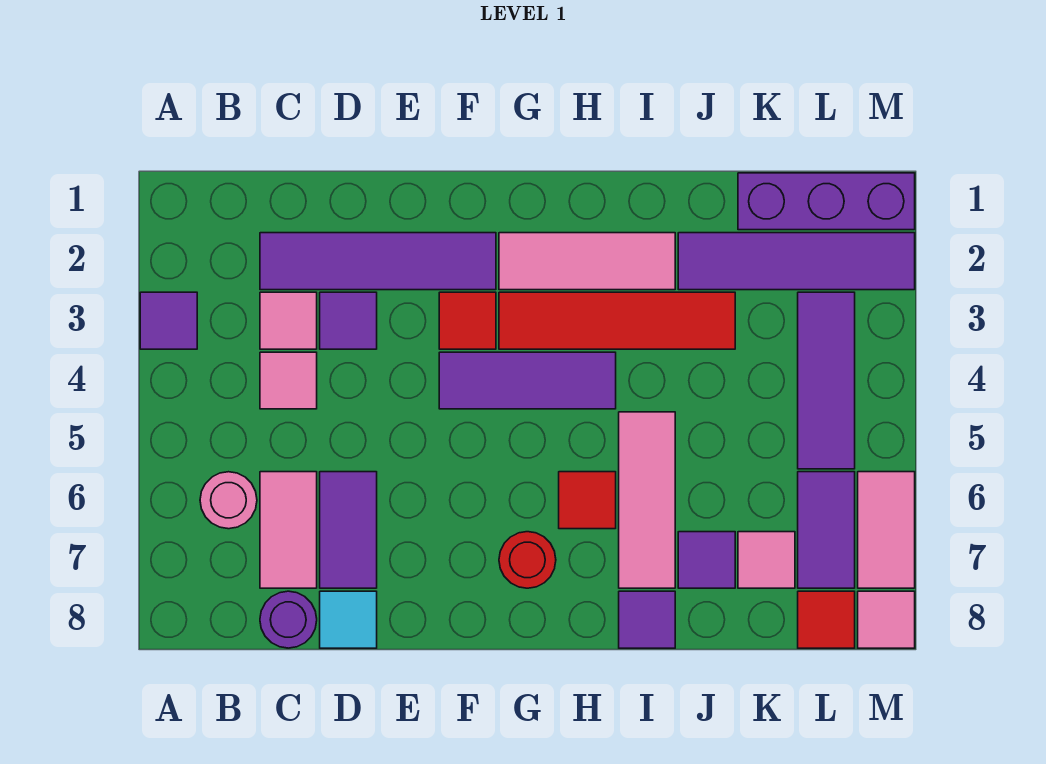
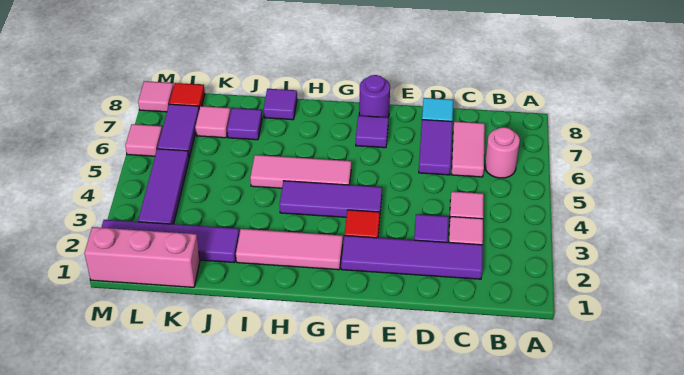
purple 1x1 tile [140,292,197,349] -> purple 1x1 tile moved to [356,116,388,148]
purple 1x1 round brick [260,591,317,648] -> purple 1x1 round brick moved to [359,75,390,117]
red 1x4 tile [499,292,735,349] -> none
red 1x1 round brick [499,532,556,588] -> none
red 1x1 tile [559,472,616,529] -> none
pink 1x3 tile [619,412,675,588] -> pink 1x3 tile turned to [250,155,351,188]
purple 1x3 brick [738,173,915,230] -> pink 1x3 brick [84,227,200,287]
pink 1x2 tile [858,472,915,588] -> pink 1x1 tile [125,124,162,156]

